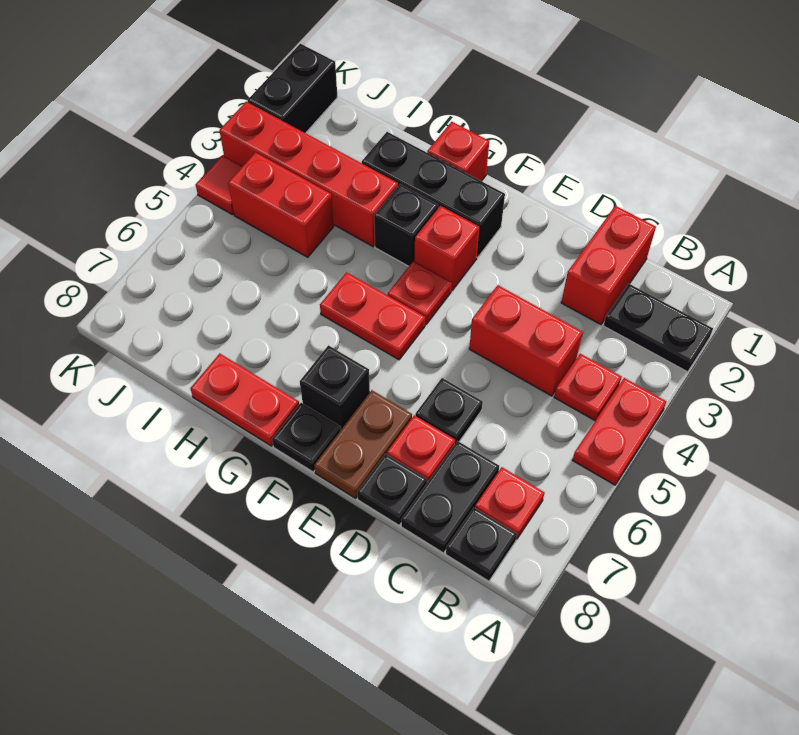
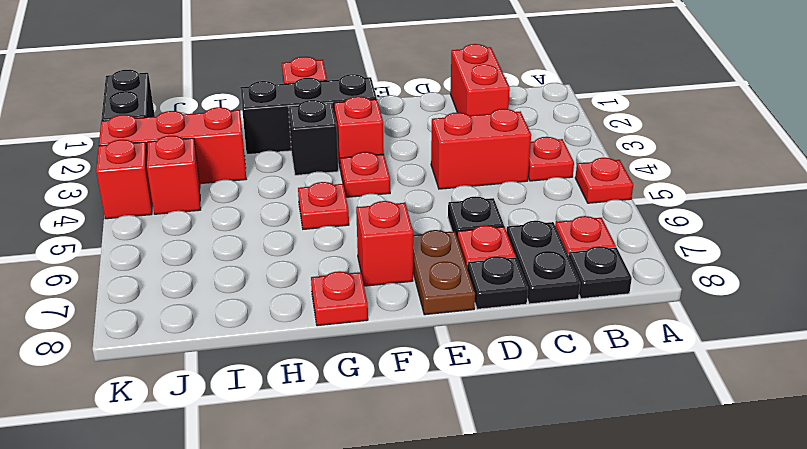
black 1x2 plate [603,284,713,372] -> none
red 1x2 plate [573,378,667,485] -> red 1x1 plate [575,158,633,203]
red 1x2 plate [320,272,425,360] -> red 1x1 plate [298,182,349,229]
black 1x1 brick [300,345,370,429] -> red 1x1 brick [356,201,413,286]
black 1x1 plate [272,403,341,472] -> none
red 1x2 plate [190,354,299,446] -> red 1x1 plate [311,271,368,326]
red 1x4 brick [219,102,398,246] -> red 1x3 brick [99,107,246,184]
red 1x2 brick [228,152,334,257] -> red 1x1 brick [147,136,201,214]
red 1x1 tile [196,155,243,215] -> red 1x1 brick [96,139,152,219]

